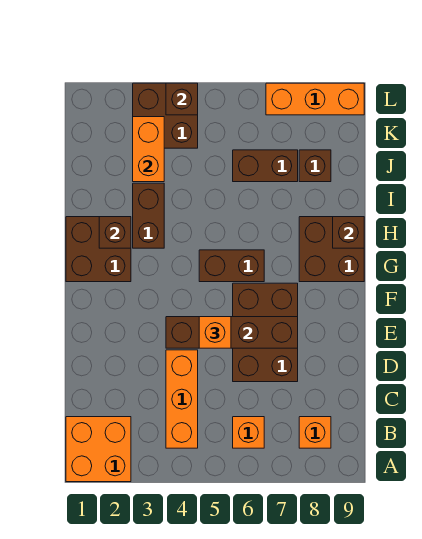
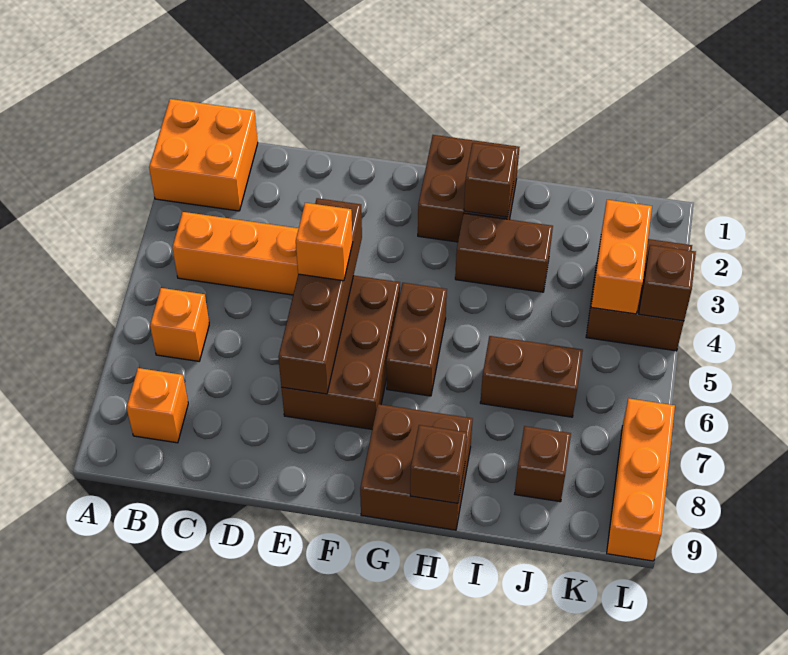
brown 2x3 brick [233,283,298,382] -> brown 2x3 brick turned to [282,276,400,429]
orange 1x2 brick [133,117,164,182] -> orange 1x2 brick turned to [591,200,652,314]
brown 1x2 brick [233,150,298,182] -> brown 1x2 brick turned to [480,336,583,417]

